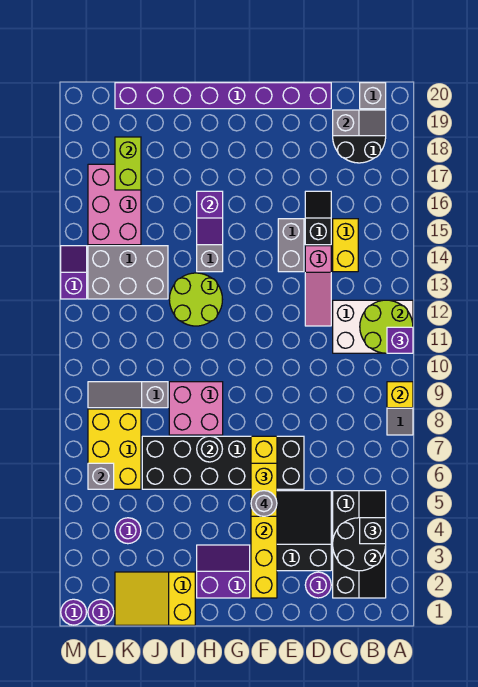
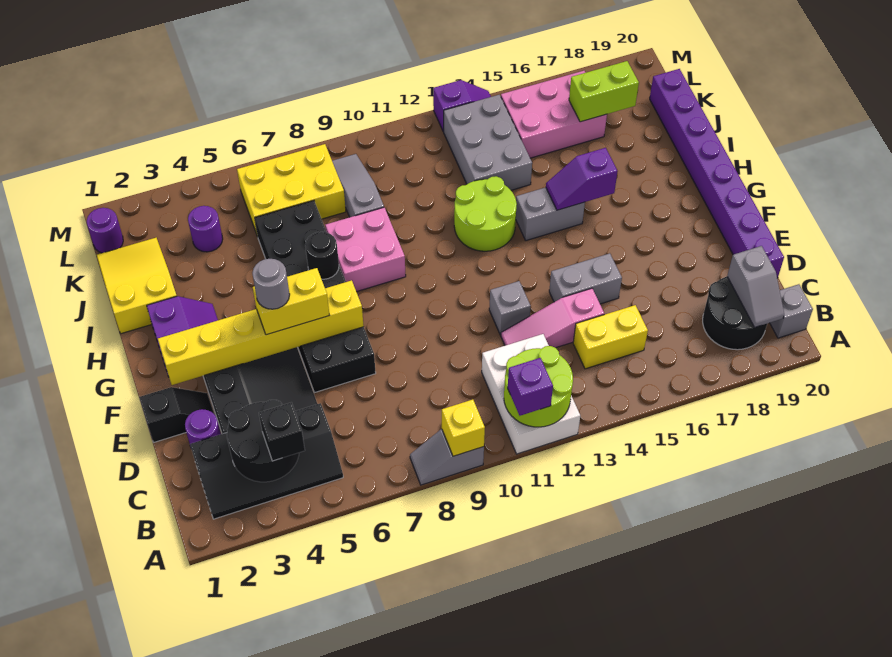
black 1x2 slope [305,191,331,245] -> black 1x2 slope moved to [139,387,214,442]
grey 1x1 brick [88,463,114,489] -> grey 1x1 brick moved to [489,281,531,335]
purple 1x1 round brick [61,599,87,625] -> none

